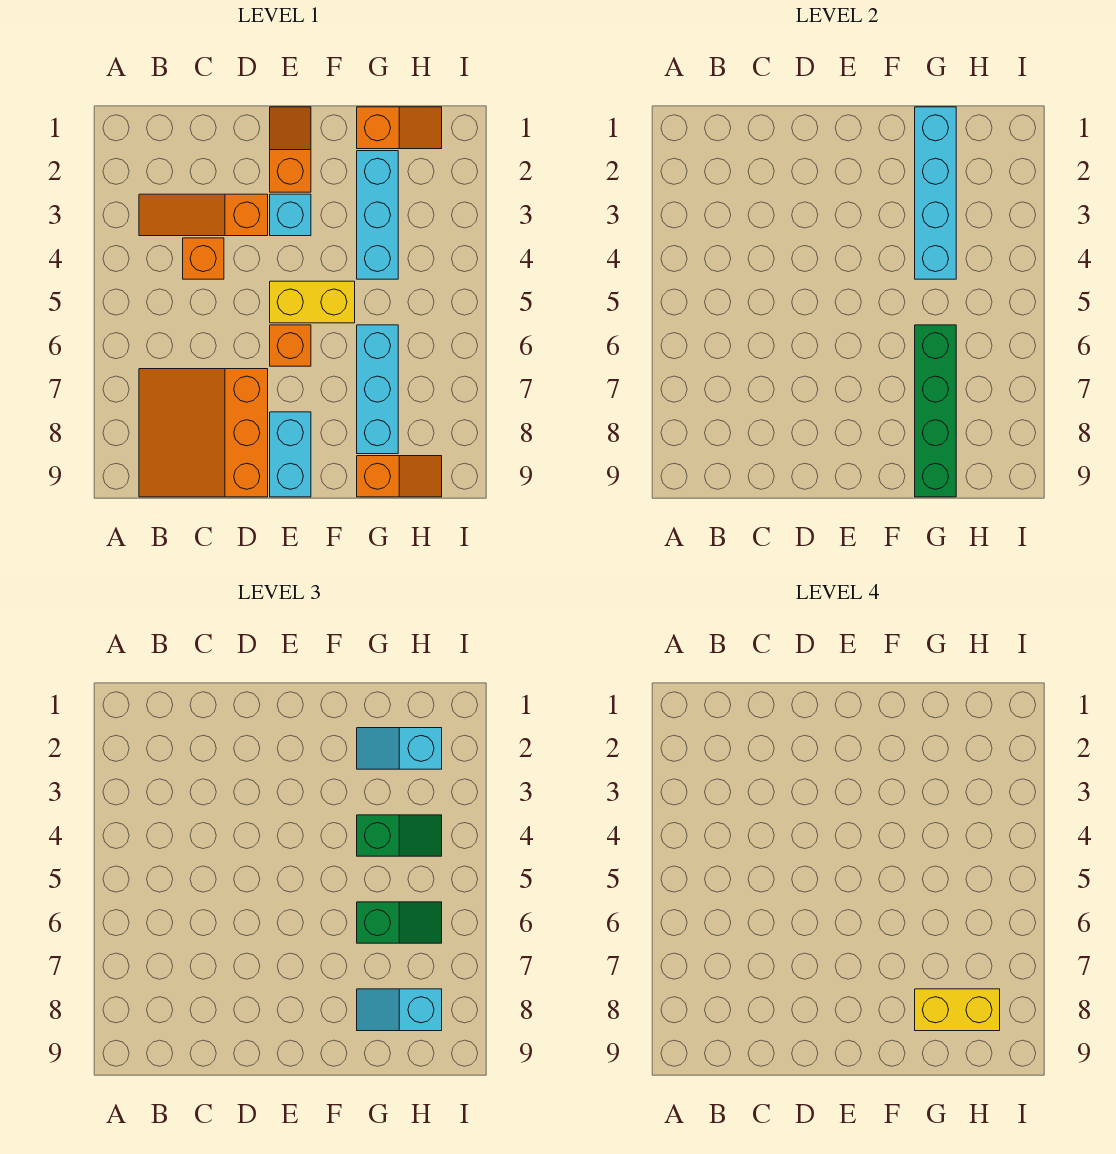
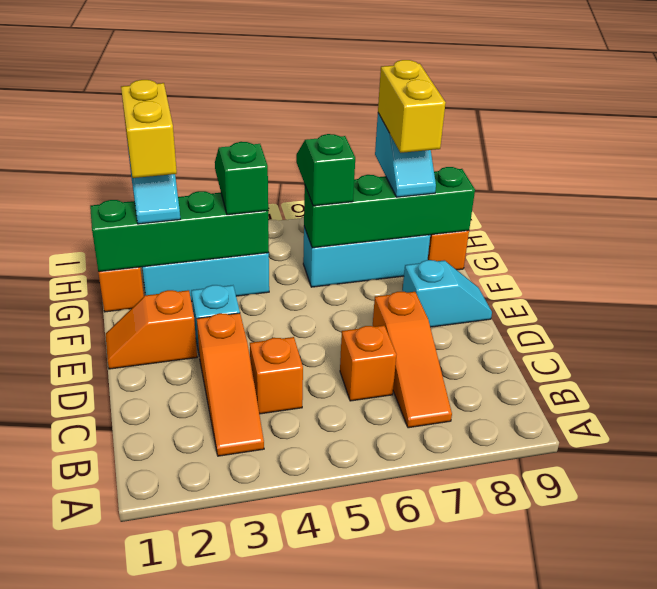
orange 3x3 slope [139,369,268,497] -> orange 1x3 slope [373,292,452,428]
yellow 1x2 brick [270,281,355,323] -> yellow 1x2 brick moved to [121,80,177,178]
orange 1x1 brick [270,325,311,366] -> orange 1x1 brick moved to [340,325,396,401]
cyan 1x2 brick [270,412,311,497] -> cyan 1x2 slope [402,260,492,327]
cyan 1x4 brick [915,107,956,279] -> green 1x4 brick [90,191,269,272]

